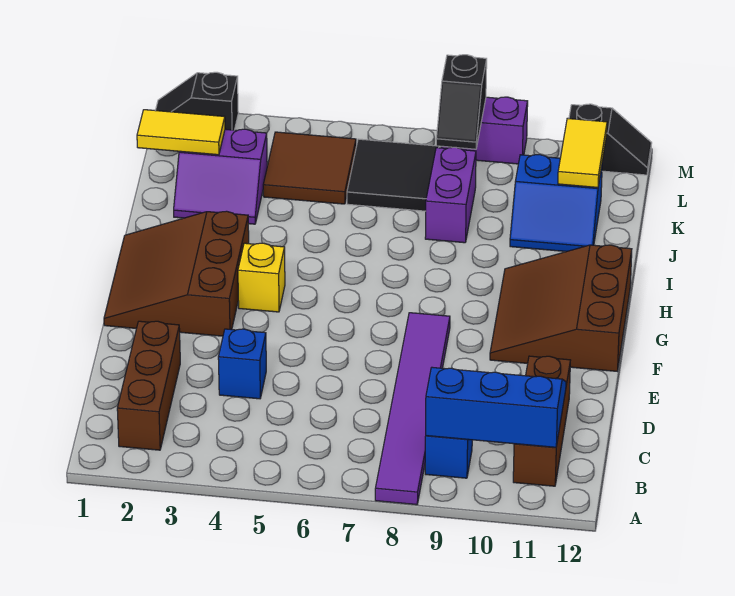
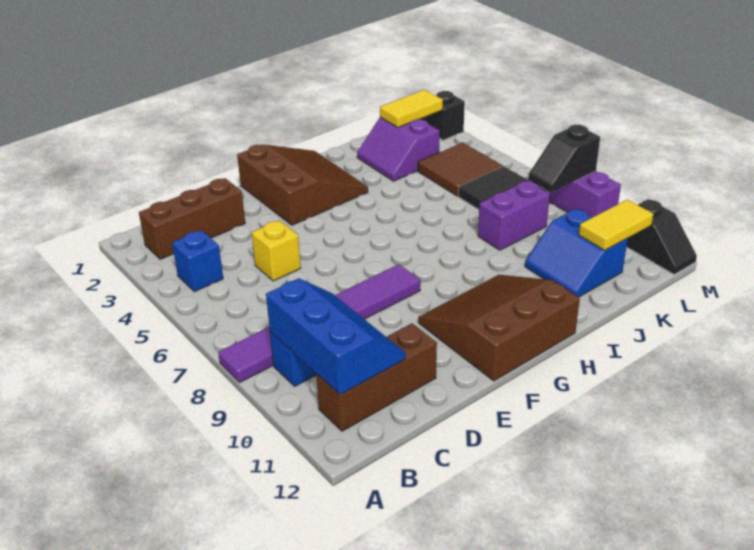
blue 1x1 brick [218,329,266,399] -> blue 1x1 brick moved to [172,230,223,292]
brown 3x3 slope [104,211,249,336] -> brown 3x3 slope turned to [237,145,368,225]
yellow 1x1 brick [238,243,285,312] -> yellow 1x1 brick moved to [252,220,301,281]
yellow 1x2 tile [137,110,225,155] -> yellow 1x2 tile turned to [380,90,443,128]

